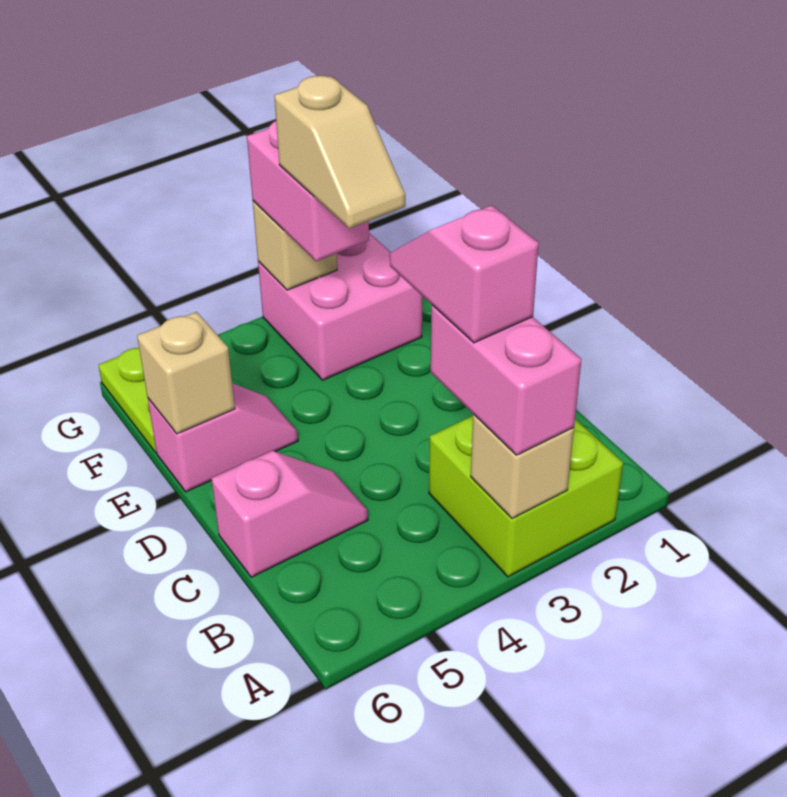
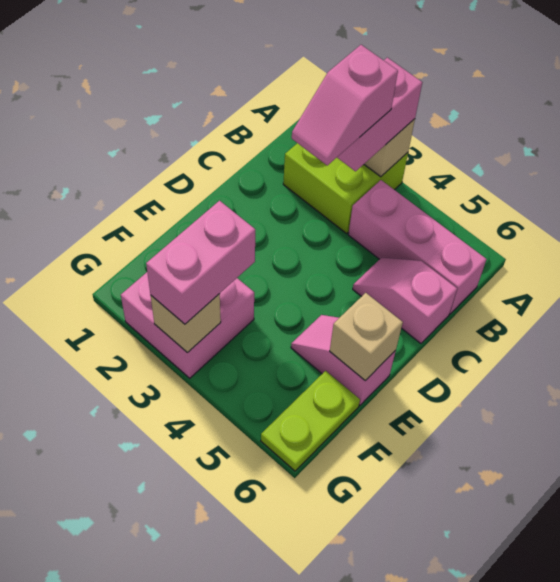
none -> pink 1x3 brick [348,180,486,314]
tan 1x2 slope [274,76,405,229] -> none

